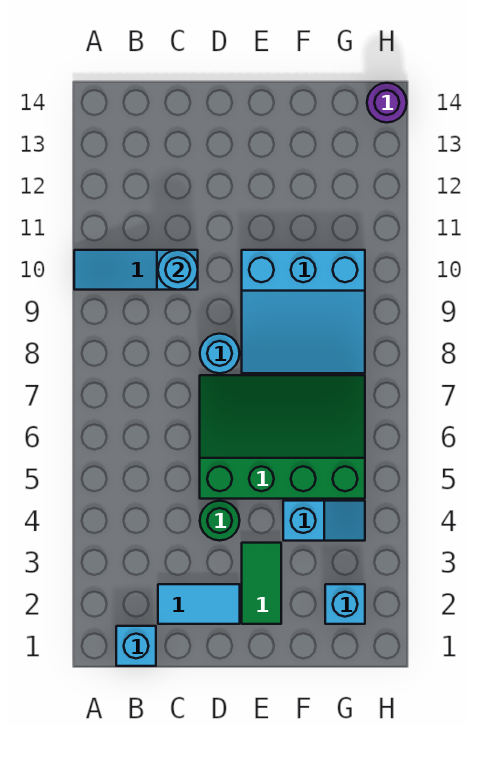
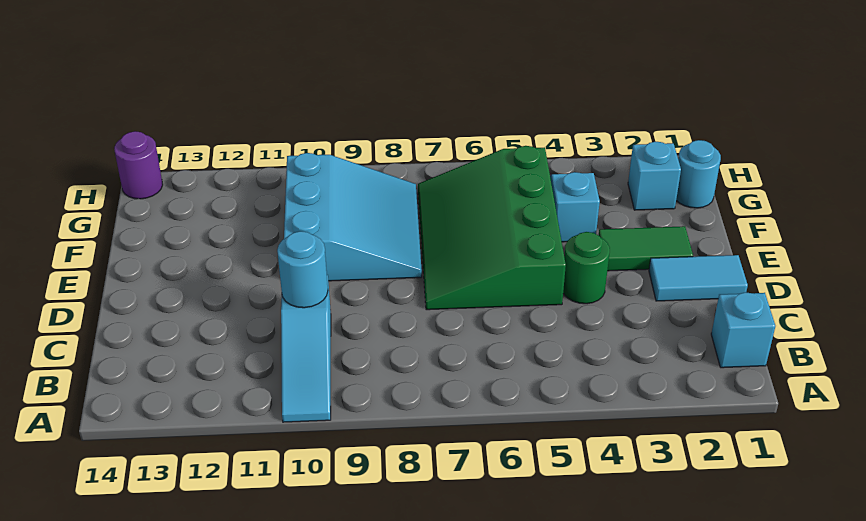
cyan 1x2 tile [158,584,240,624] -> cyan 1x2 tile turned to [649,255,748,301]
cyan 1x1 round brick [200,334,240,373] -> cyan 1x1 round brick moved to [676,140,721,208]

